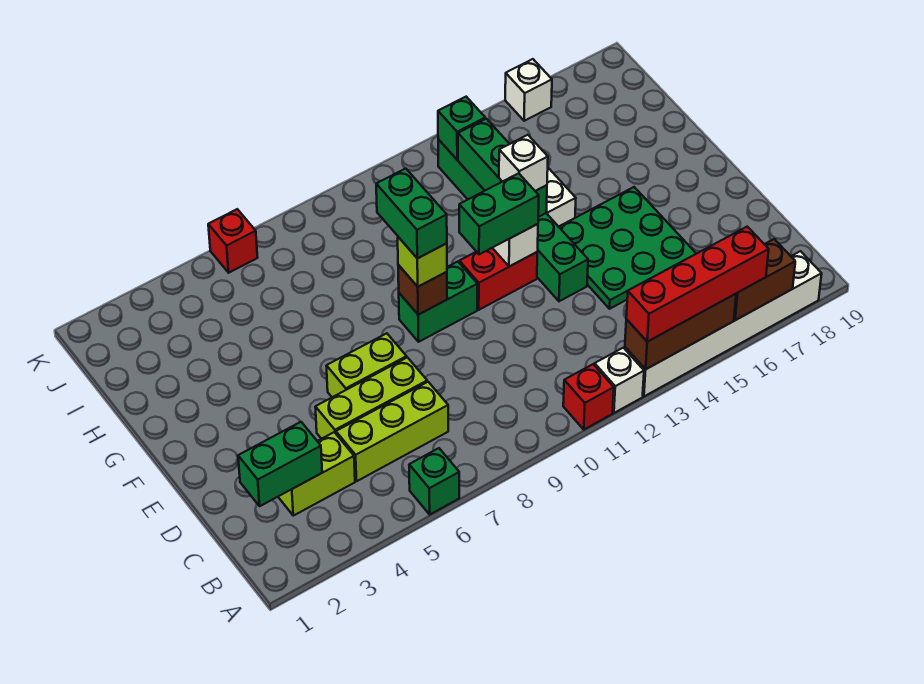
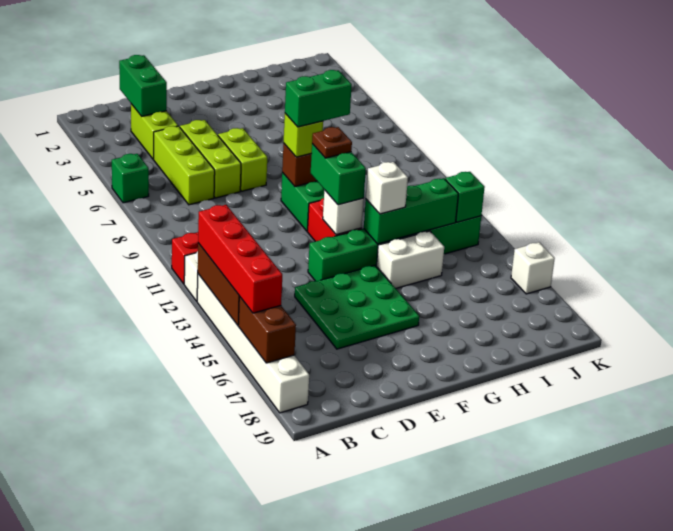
none -> brown 1x1 plate [312,127,352,158]
red 1x1 brick [208,209,258,273] -> none

